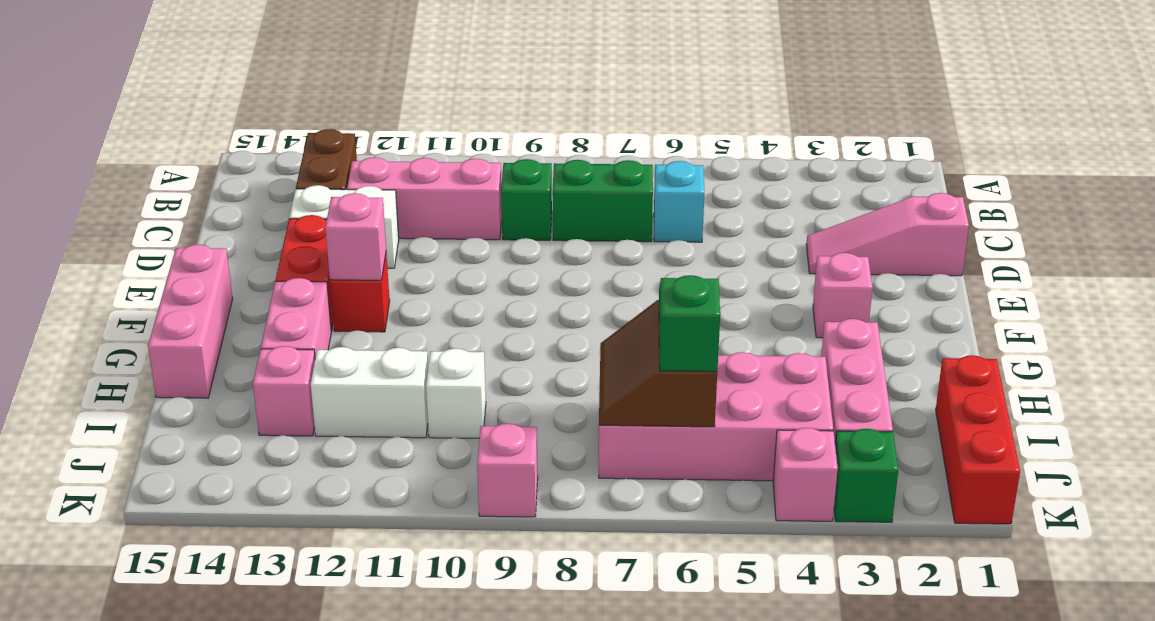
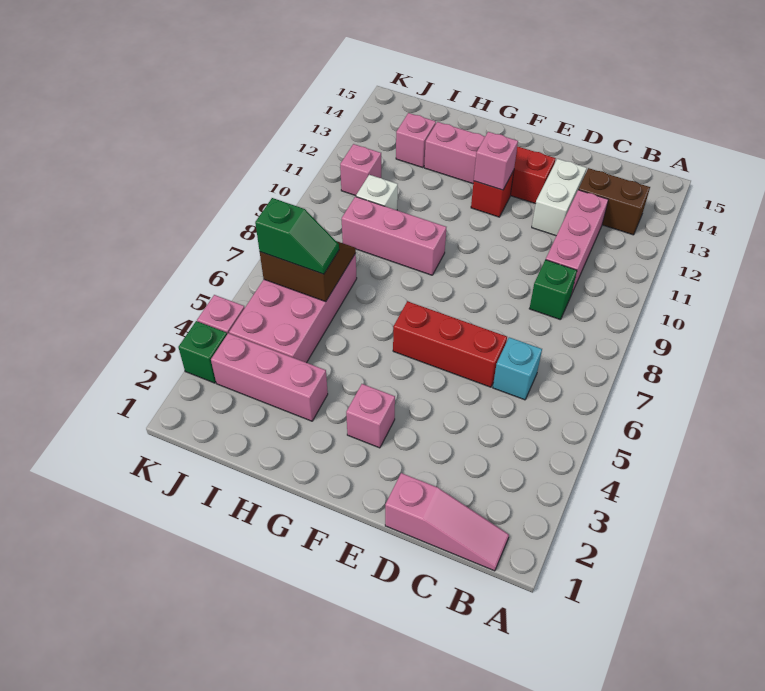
green 1x2 brick [552,160,653,242] -> none
pink 1x3 slope [806,193,969,276] -> pink 1x3 slope turned to [385,473,509,571]
pink 1x3 brick [148,245,233,398] -> pink 1x3 brick moved to [342,197,446,275]
red 1x3 brick [936,355,1020,524] -> red 1x3 brick moved to [393,301,507,387]
white 1x2 brick [311,347,428,438] -> none
pink 1x1 brick [477,424,538,517] -> pink 1x1 brick moved to [340,144,381,196]

